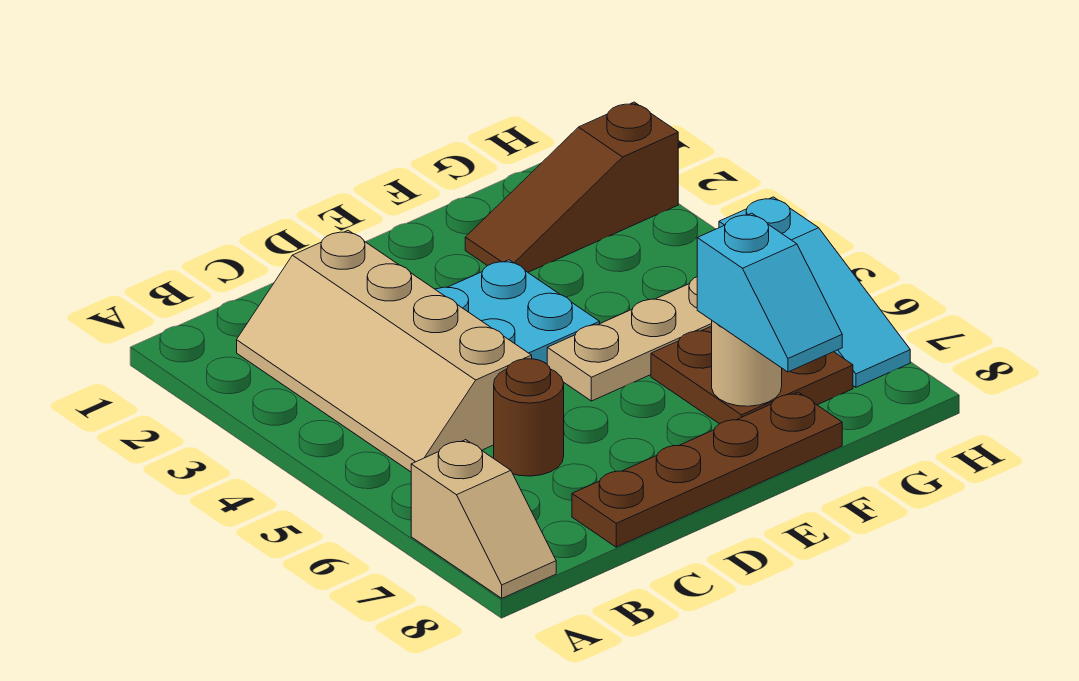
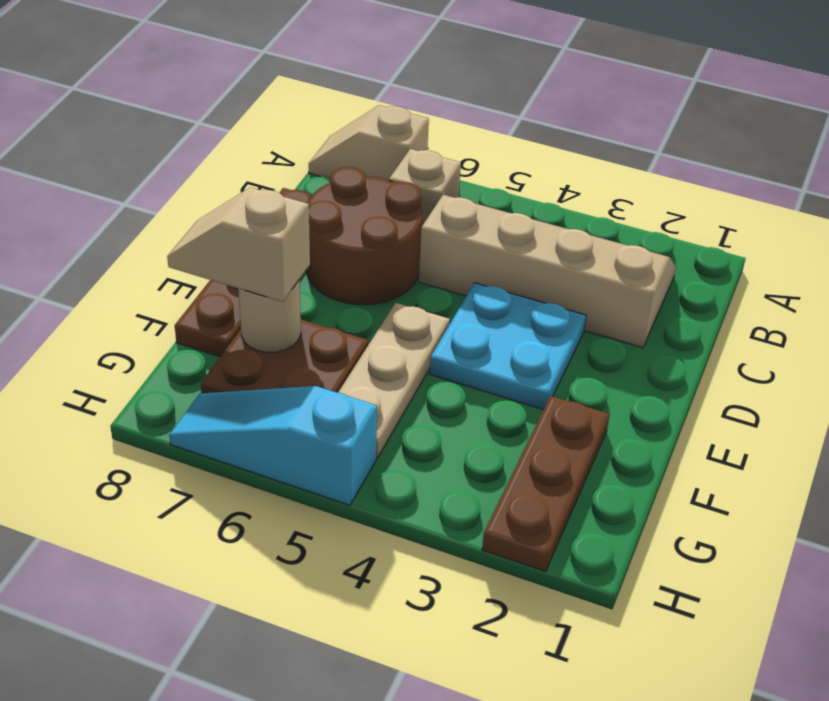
none -> tan 1x1 brick [389,149,461,226]
brown 1x1 round brick [494,359,564,476] -> brown 2x2 round brick [306,167,422,305]
brown 1x3 slope [465,102,678,272] -> brown 1x3 plate [482,396,610,572]
cyan 1x2 slope [697,213,842,372] -> tan 1x2 slope [167,187,310,302]

